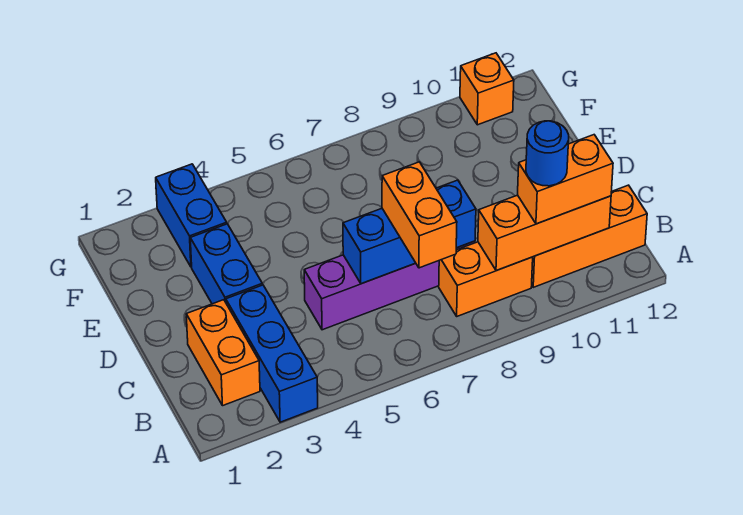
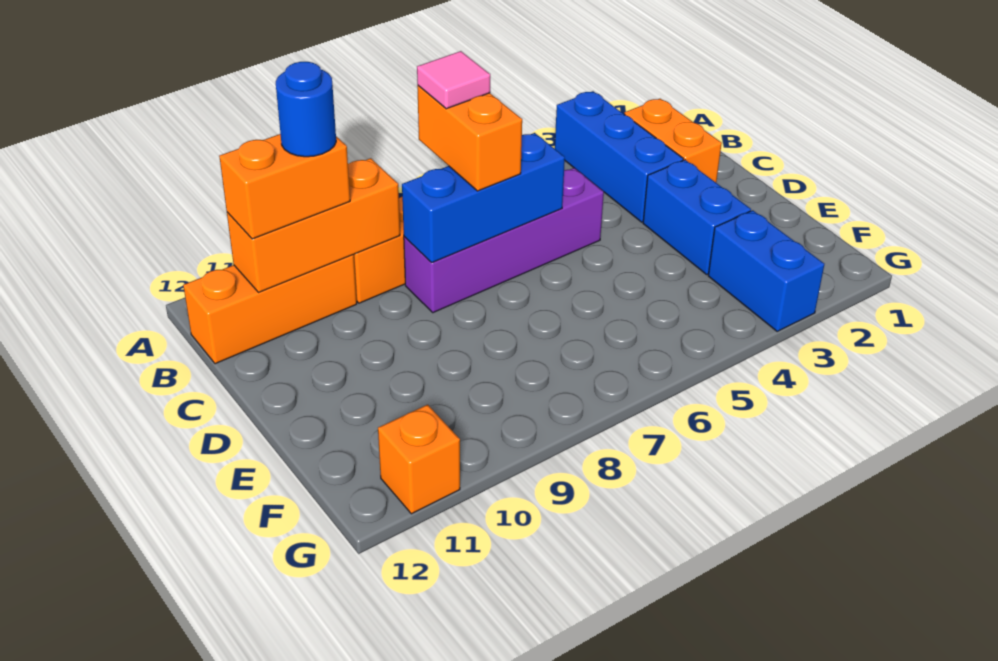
none -> pink 1x1 tile [417,51,490,109]

